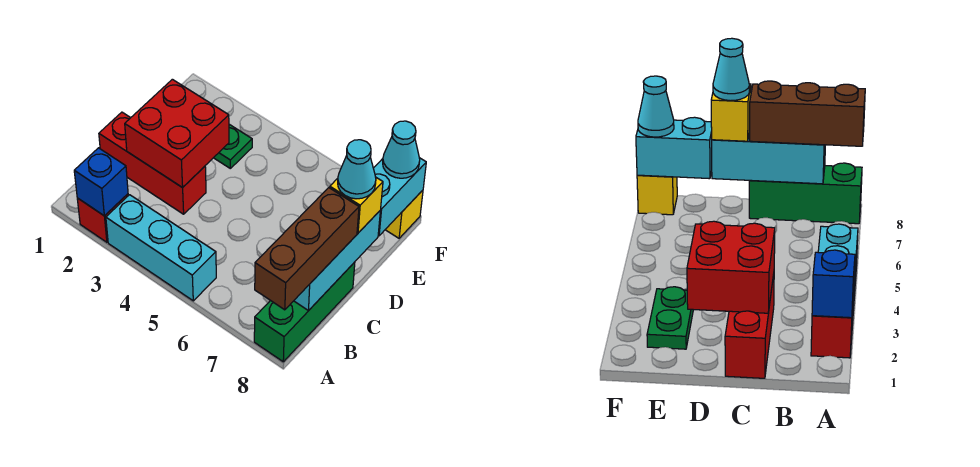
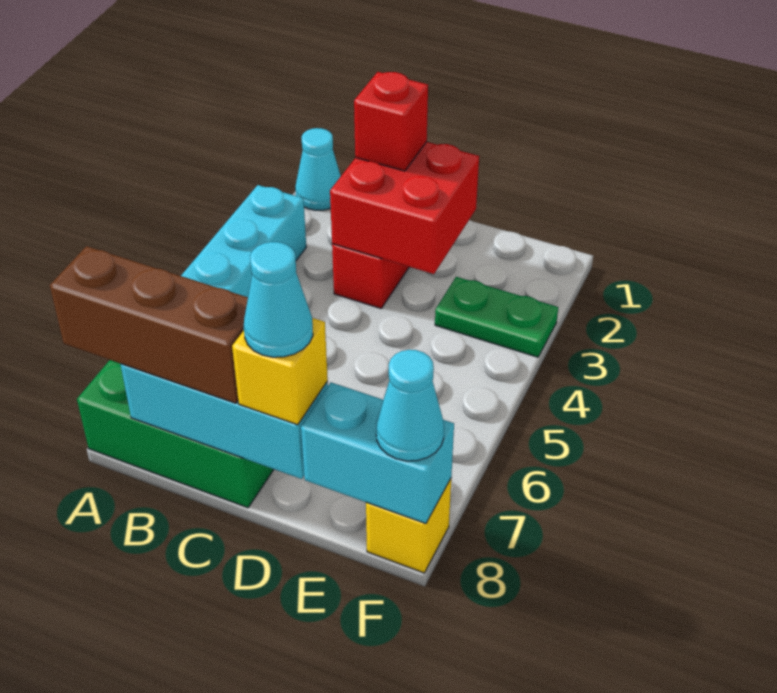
none -> cyan 1x1 cone [295,128,341,210]
red 1x1 brick [77,194,128,242] -> red 1x1 brick moved to [354,72,428,171]
blue 1x1 brick [74,148,128,216] -> none
green 1x2 plate [214,124,252,168] -> green 1x2 plate turned to [435,277,558,357]

